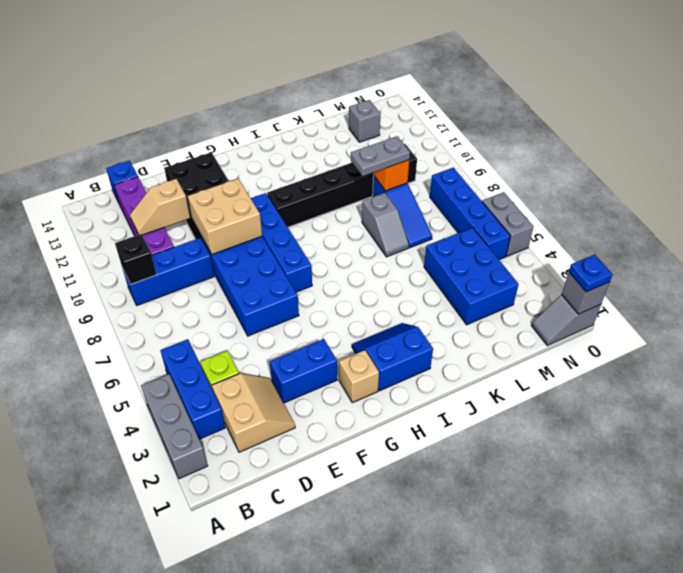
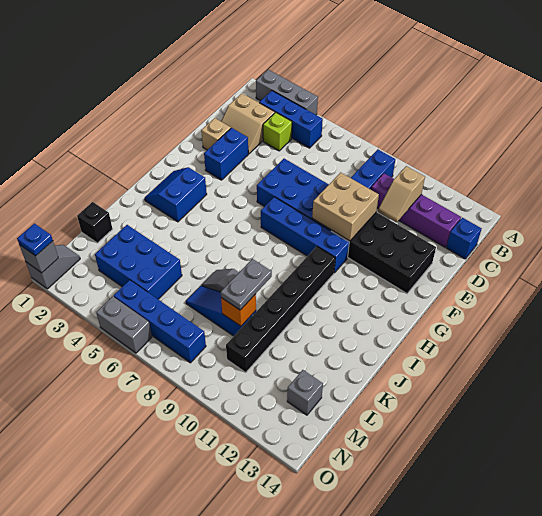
black 1x1 brick [115,234,156,285] -> black 1x1 brick moved to [77,202,112,243]
tan 1x2 slope [130,179,190,235] -> tan 1x2 slope turned to [378,166,425,222]
tan 1x1 brick [339,350,379,403] -> tan 1x1 brick moved to [201,118,231,150]
blue 2x2 slope [352,323,433,391] -> blue 2x2 slope turned to [145,167,207,222]

